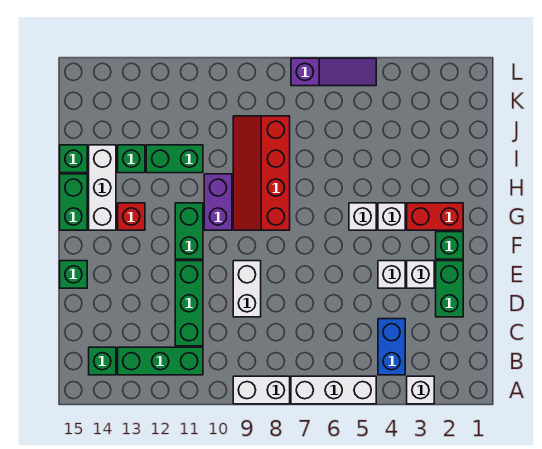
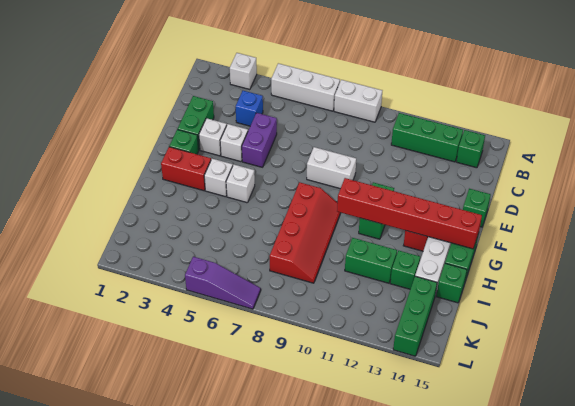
blue 1x2 brick [378,319,405,375] -> blue 1x1 brick [236,91,263,126]
green 1x3 brick [175,261,203,346] -> green 1x3 brick moved to [393,276,437,356]
white 1x2 brick [233,261,261,317] -> white 1x2 brick turned to [307,147,356,189]
purple 1x2 brick [204,174,232,230] -> purple 1x2 brick moved to [242,113,277,167]
none -> red 1x6 brick [337,178,482,249]
purple 1x3 slope [291,58,376,86] -> purple 1x3 slope turned to [185,257,261,309]

